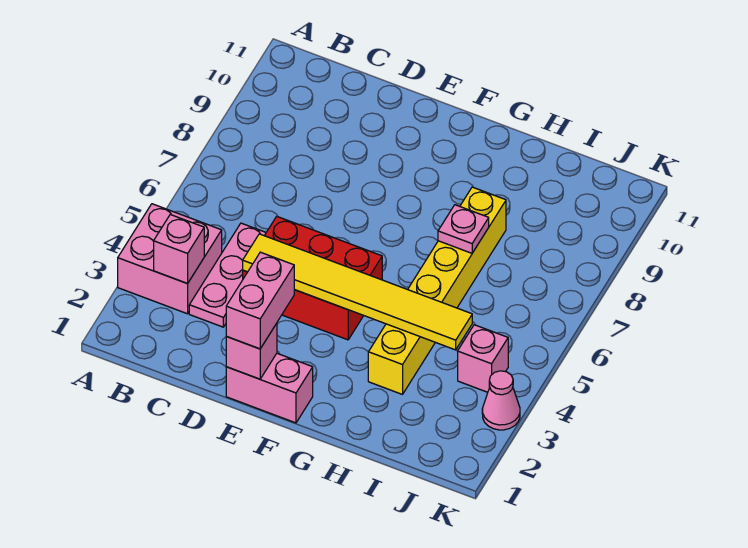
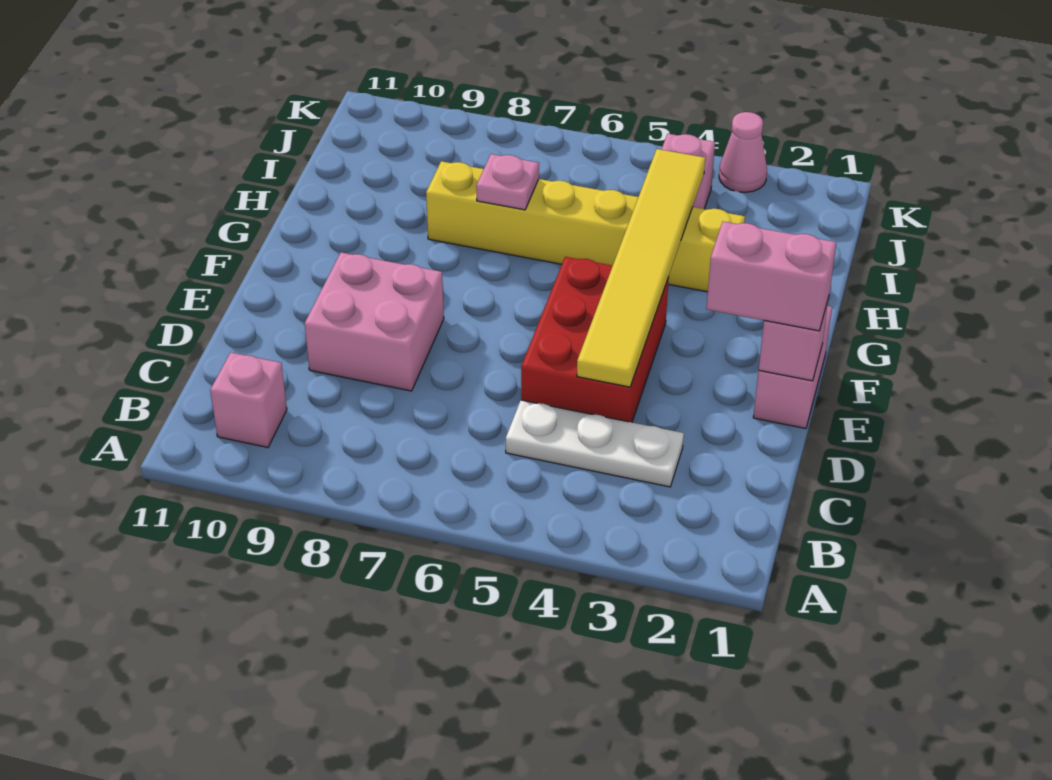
pink 2x2 brick [118,204,222,314] -> pink 2x2 brick moved to [305,252,444,391]
pink 1x1 brick [154,215,204,284] -> pink 1x1 brick moved to [210,352,287,447]
pink 1x3 plate [189,223,266,327] -> white 1x3 plate [506,400,684,487]

